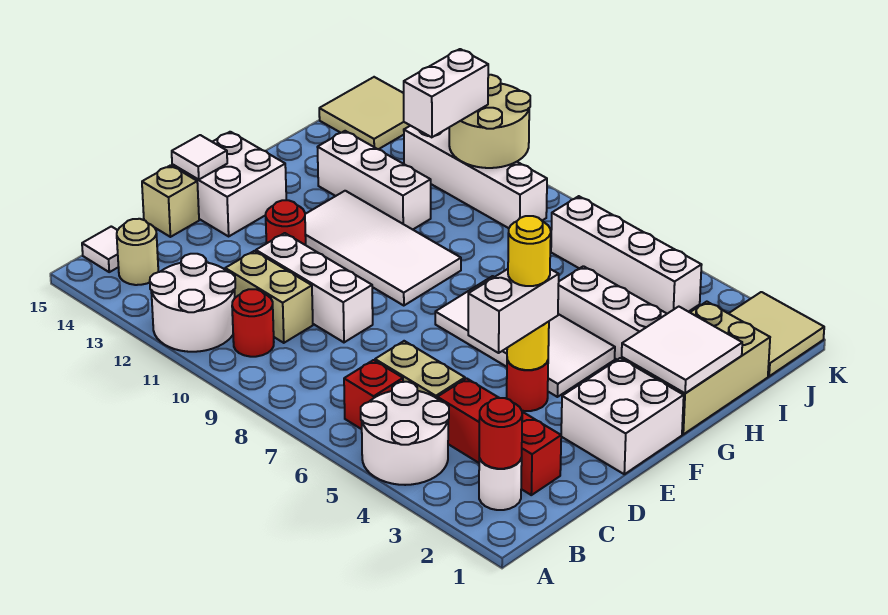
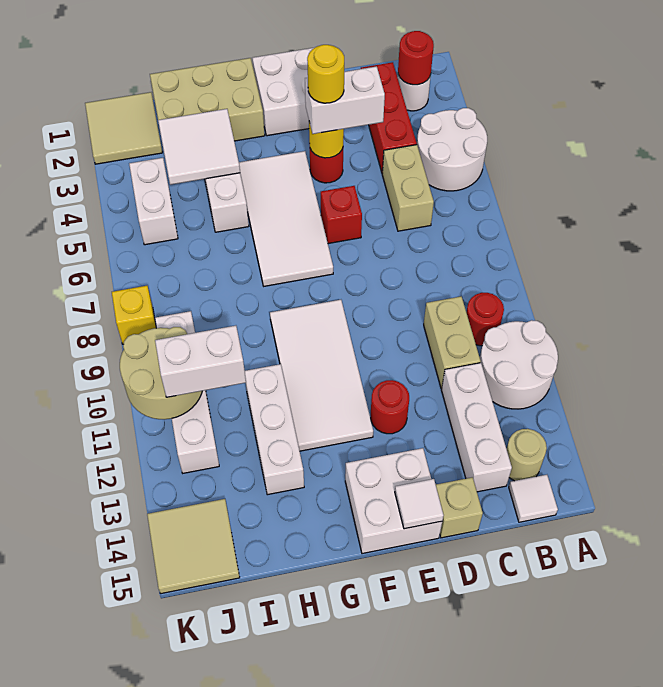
red 1x1 brick [344,360,403,429] -> red 1x1 brick moved to [321,186,362,244]
white 1x3 brick [256,233,373,342] -> white 1x3 brick moved to [442,363,512,492]
white 2x2 tile [622,307,742,393] -> white 2x2 tile moved to [158,109,240,185]
white 1x4 brick [551,196,701,314] -> white 1x2 brick [129,158,178,245]
none -> yellow 1x1 brick [112,286,156,344]

